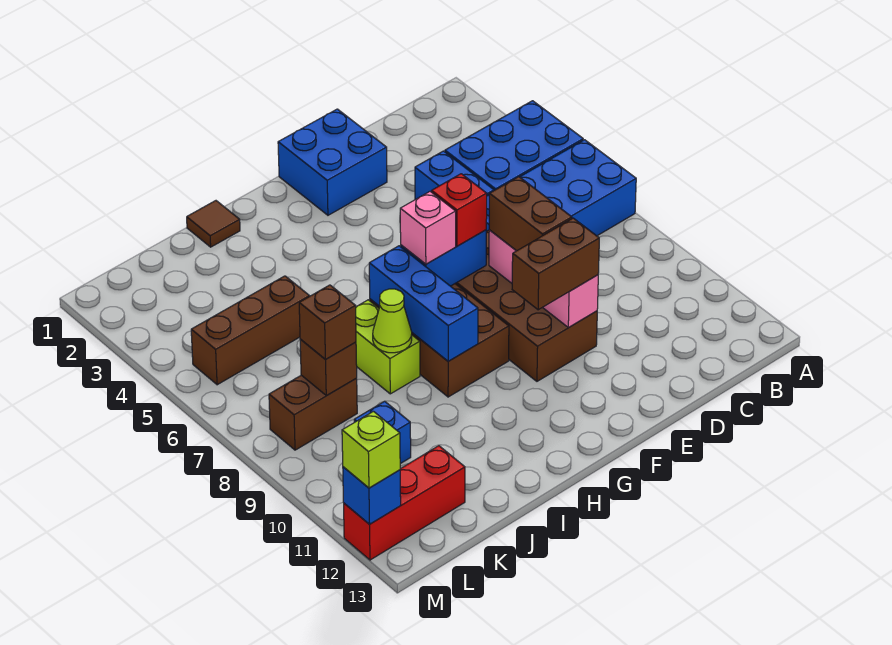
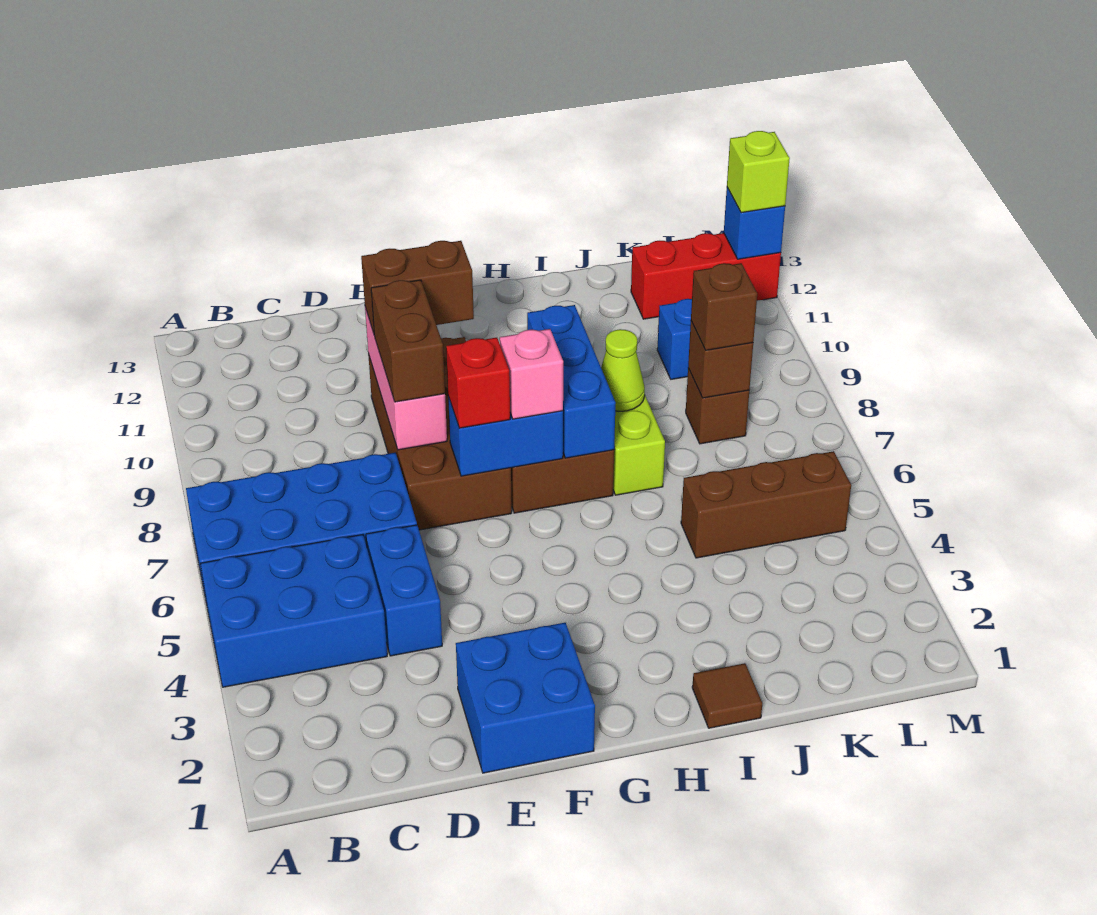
brown 1x2 brick [269,375,357,450] -> brown 1x1 brick [686,368,749,444]

